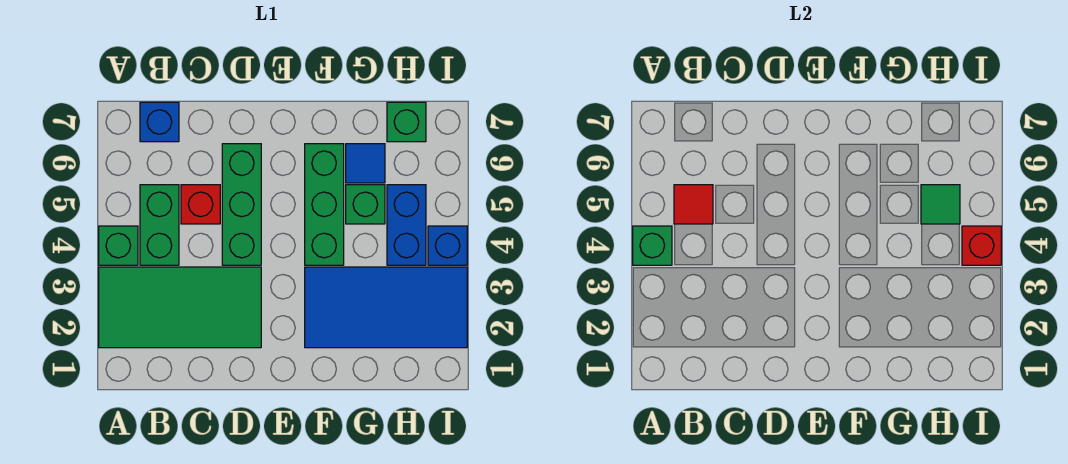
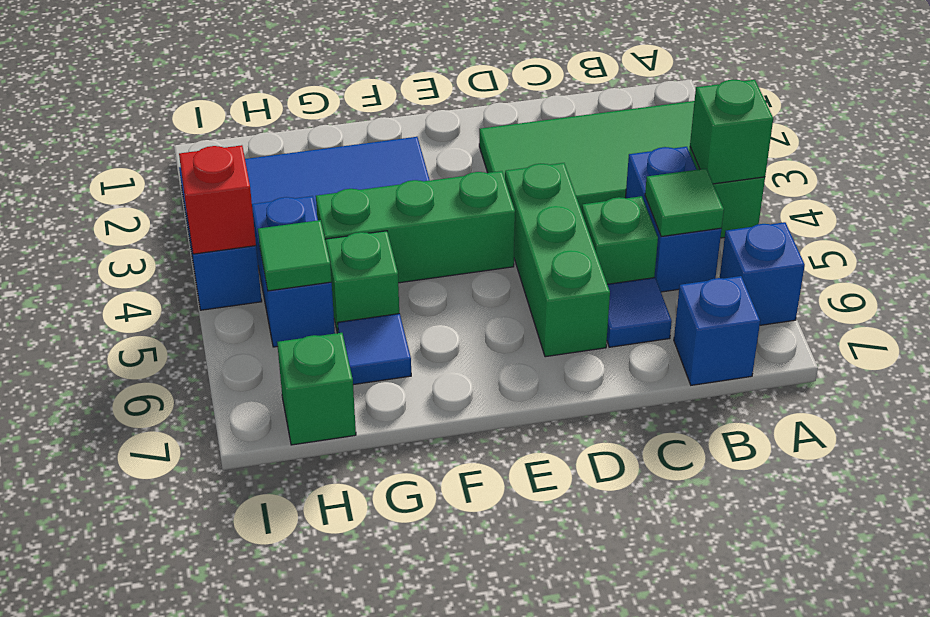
none -> blue 1x1 brick [720,222,805,325]
green 1x2 brick [140,185,179,265] -> blue 1x2 brick [626,147,721,292]
red 1x1 tile [674,185,713,224] -> green 1x1 tile [645,169,724,237]
red 1x1 brick [181,185,220,224] -> green 1x1 brick [582,196,658,284]
none -> blue 1x1 tile [607,278,672,347]
green 1x3 brick [305,144,344,265] -> green 1x3 brick turned to [316,171,515,283]

